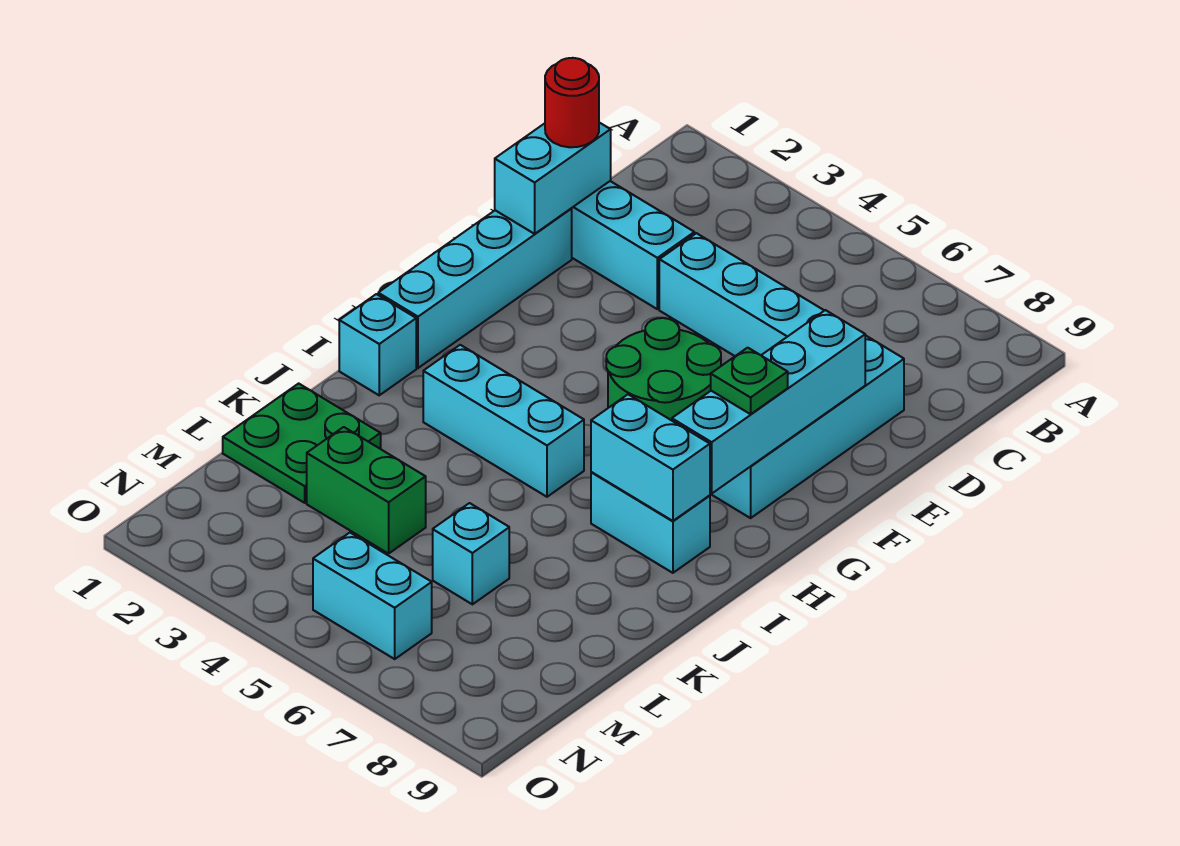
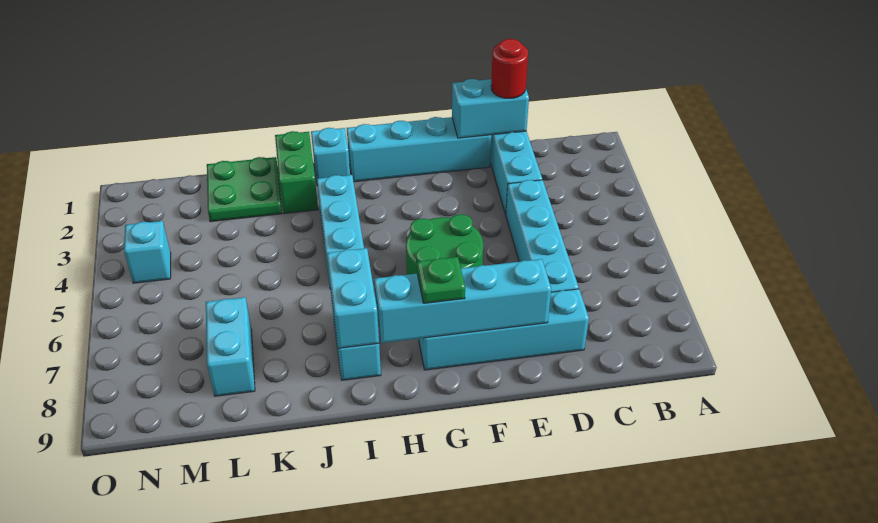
green 1x2 brick [307,427,426,554] -> green 1x2 brick moved to [275,131,318,214]
cyan 1x1 brick [433,503,509,604] -> cyan 1x1 brick moved to [124,221,171,283]
cyan 1x2 brick [313,533,432,659] -> cyan 1x2 brick moved to [206,297,255,396]

